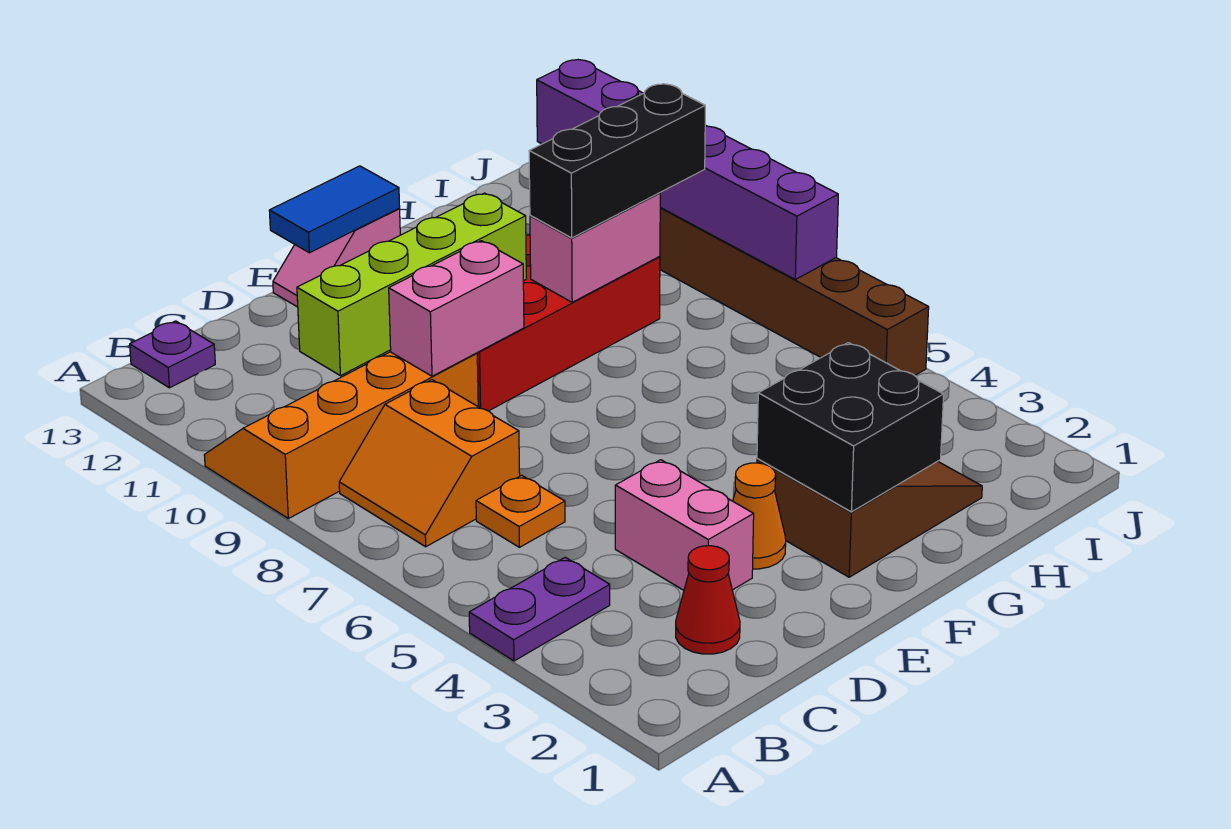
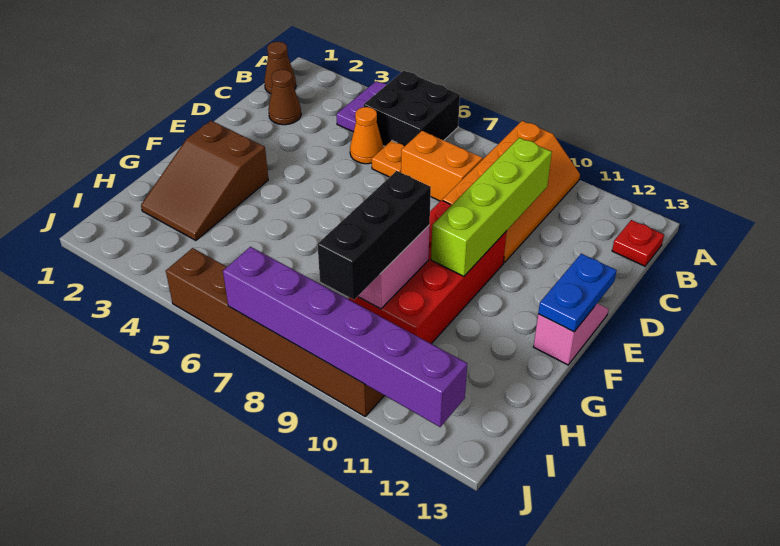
none -> brown 1x1 cone [264,42,296,94]
purple 1x1 plate [130,321,215,388] -> red 1x1 plate [612,220,664,266]
red 1x1 cone [676,546,740,654] -> brown 1x1 cone [268,70,301,125]
pink 1x2 brick [615,460,754,590] -> none
pink 1x2 brick [389,241,524,376] -> none
orange 1x1 cone [733,463,786,569] -> orange 1x1 cone moved to [350,107,384,164]
blue 1x2 tile [269,166,400,253] -> blue 1x2 plate [538,254,617,332]
black 2x2 brick [757,343,944,512] -> black 2x2 brick moved to [364,71,460,146]

